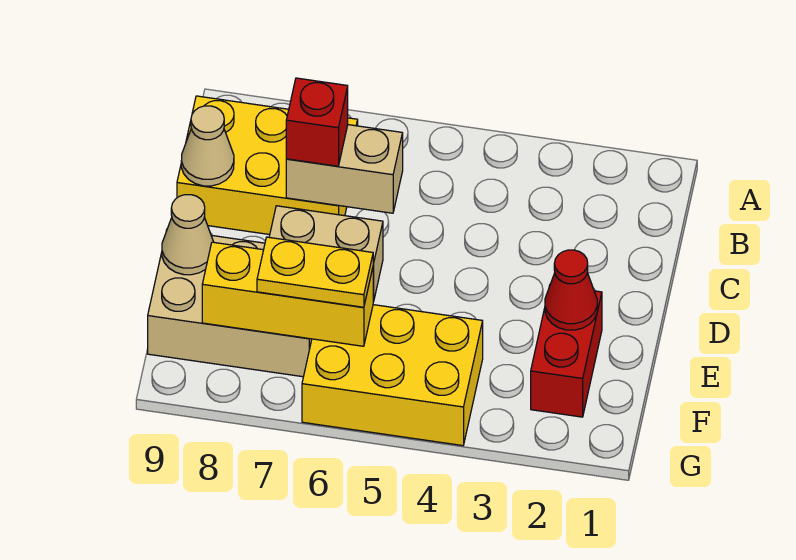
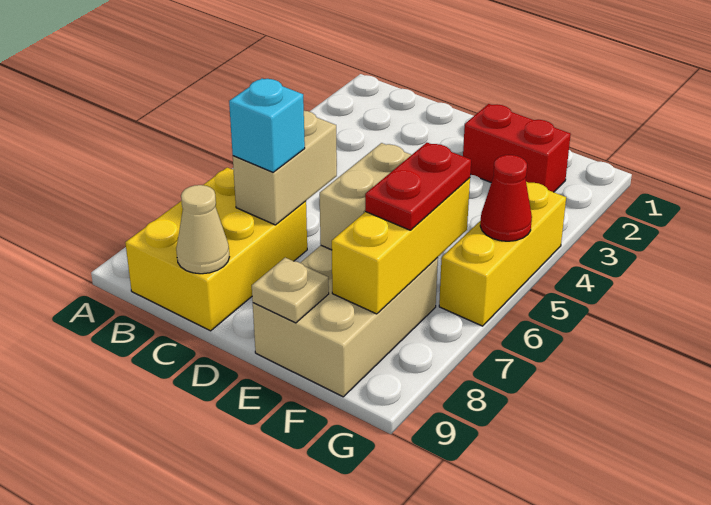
red 1x1 brick [286,78,348,166] -> cyan 1x1 brick [229,78,305,172]
red 1x1 cone [545,250,597,330] -> red 1x1 cone moved to [480,155,532,241]
tan 1x1 cone [162,195,213,275] -> tan 1x1 plate [252,258,329,323]
yellow 2x3 brick [302,305,483,446] -> yellow 1x3 brick [439,182,566,326]
yellow 1x2 plate [257,237,373,307] -> red 1x2 plate [365,143,471,230]

